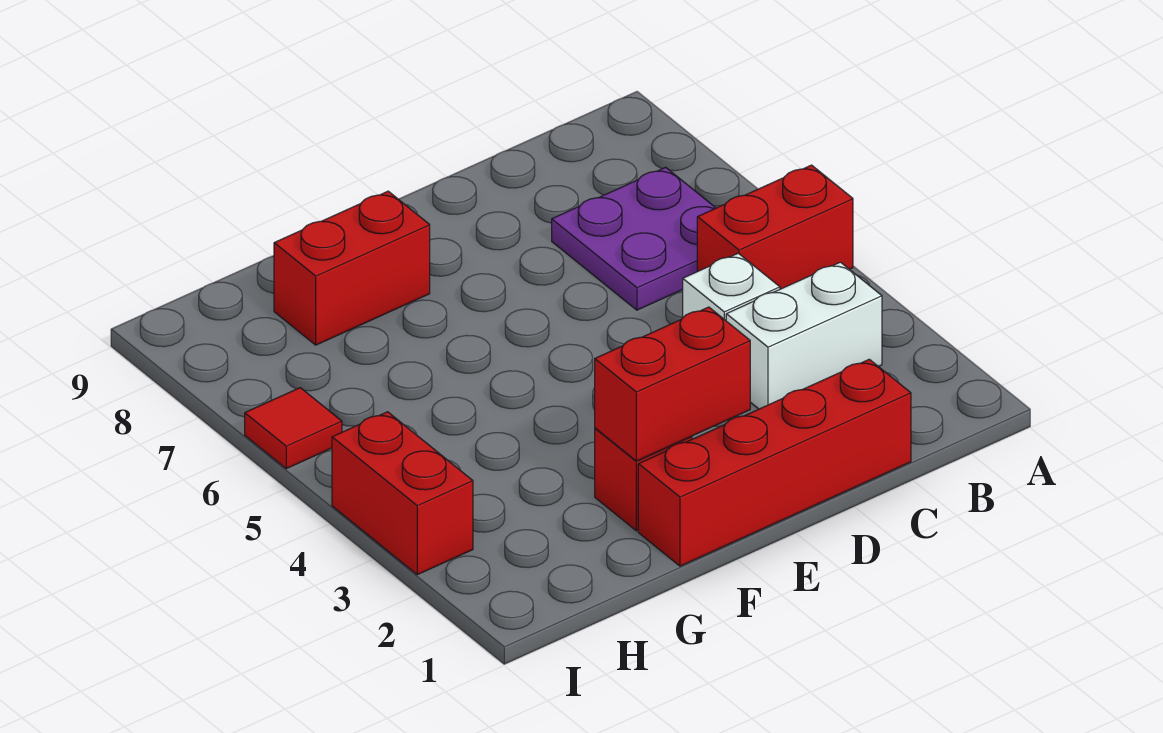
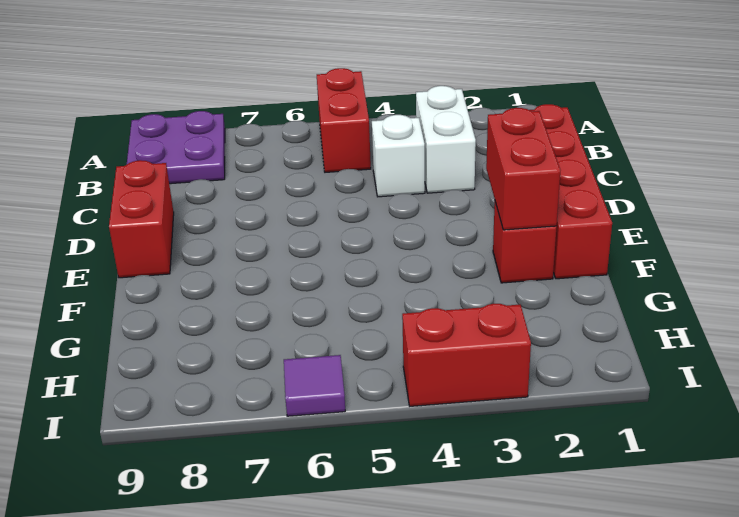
purple 2x2 plate [552,167,715,310] -> purple 2x2 plate moved to [127,111,225,184]
red 1x2 brick [274,191,430,345] -> red 1x2 brick moved to [109,160,174,278]
red 1x1 tile [245,388,342,469] -> purple 1x1 tile [284,355,345,416]

